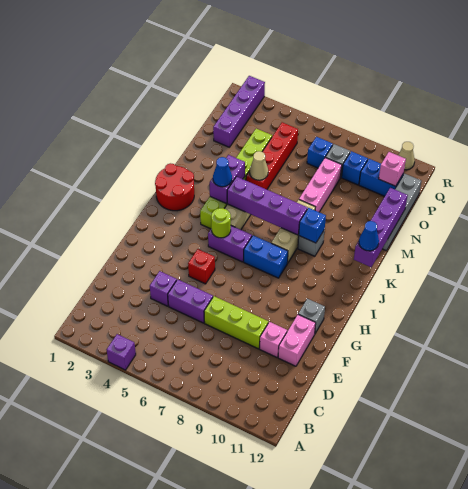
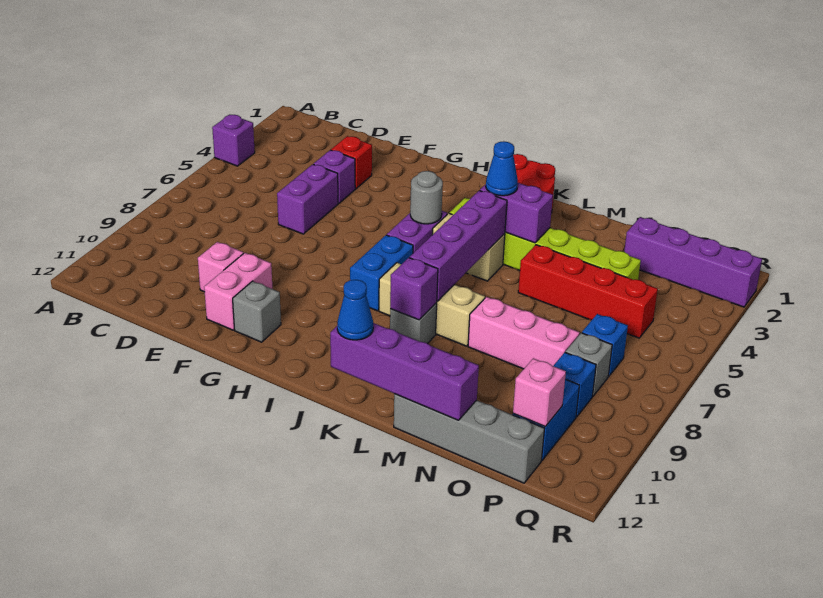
lime 1x3 brick [204,296,268,349] -> none
pink 1x2 brick [278,315,316,366] -> pink 1x2 brick turned to [204,253,272,330]
red 1x1 brick [188,249,215,284] -> red 1x1 brick moved to [331,136,372,189]
lime 1x1 round brick [211,208,231,238] -> grey 1x1 round brick [410,171,443,224]
blue 1x1 brick [299,208,326,243] -> purple 1x1 brick [390,258,438,320]
tan 1x1 cone [250,151,268,180] -> none
tan 1x1 cone [398,142,415,170] -> none

